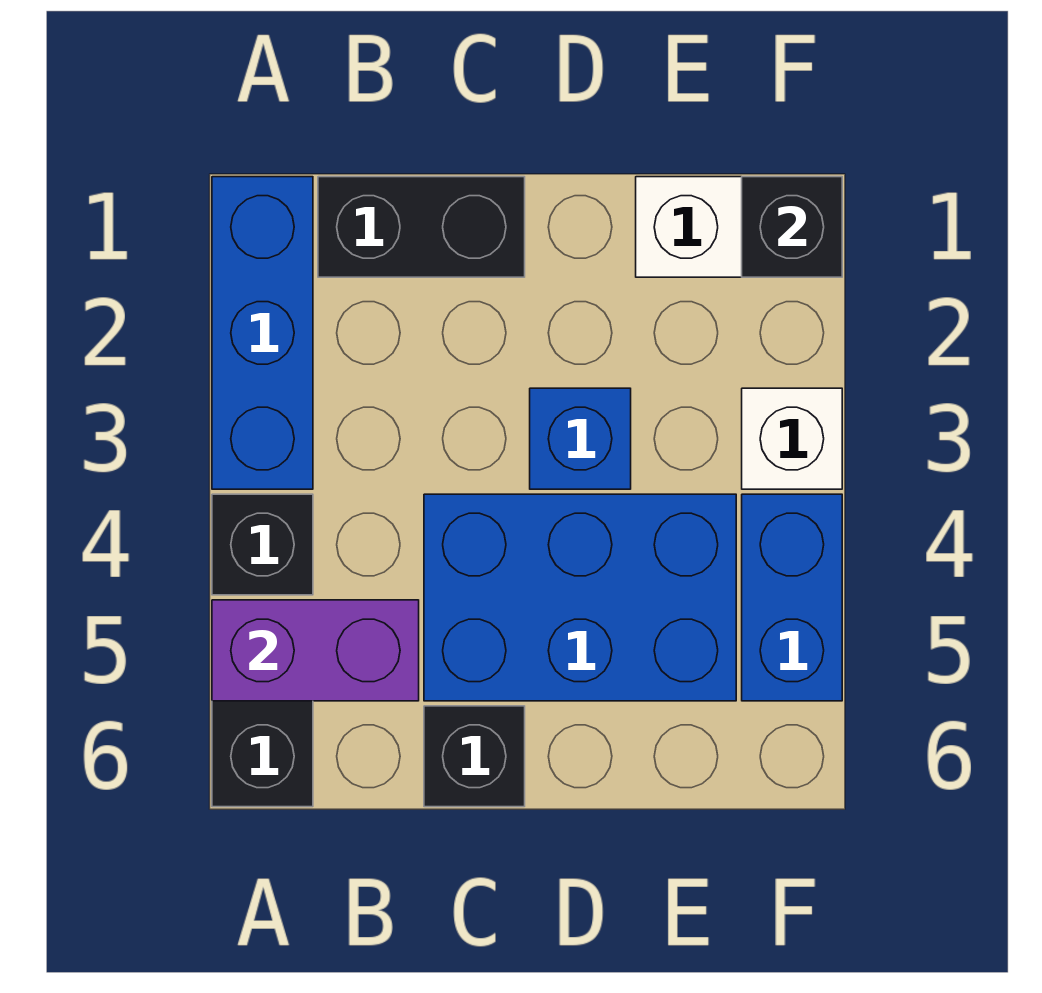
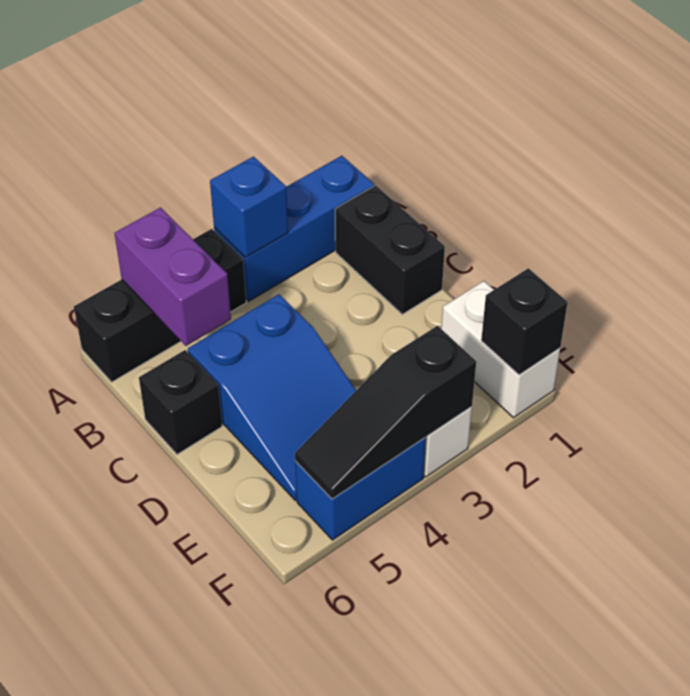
blue 2x3 brick [424,494,736,701] -> blue 2x3 slope [188,294,356,500]
blue 1x1 brick [530,388,631,489] -> blue 1x1 brick moved to [210,157,288,258]
none -> black 1x3 slope [295,326,476,499]

